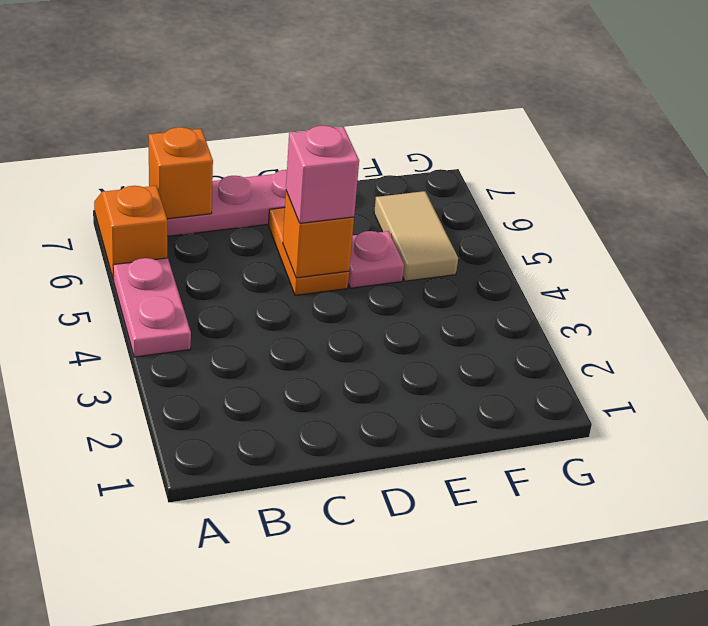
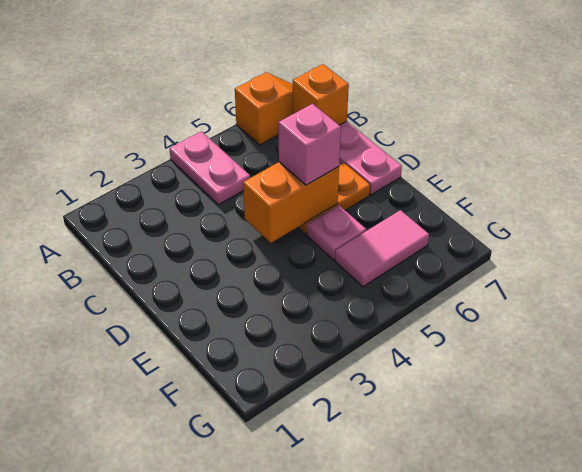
pink 1x2 plate [113,258,191,357] -> pink 1x2 plate turned to [169,131,250,205]
orange 1x1 brick [283,191,354,278] -> orange 1x2 brick [243,162,339,243]
tan 1x2 tile [374,191,458,281] -> pink 1x2 tile [335,210,429,287]

